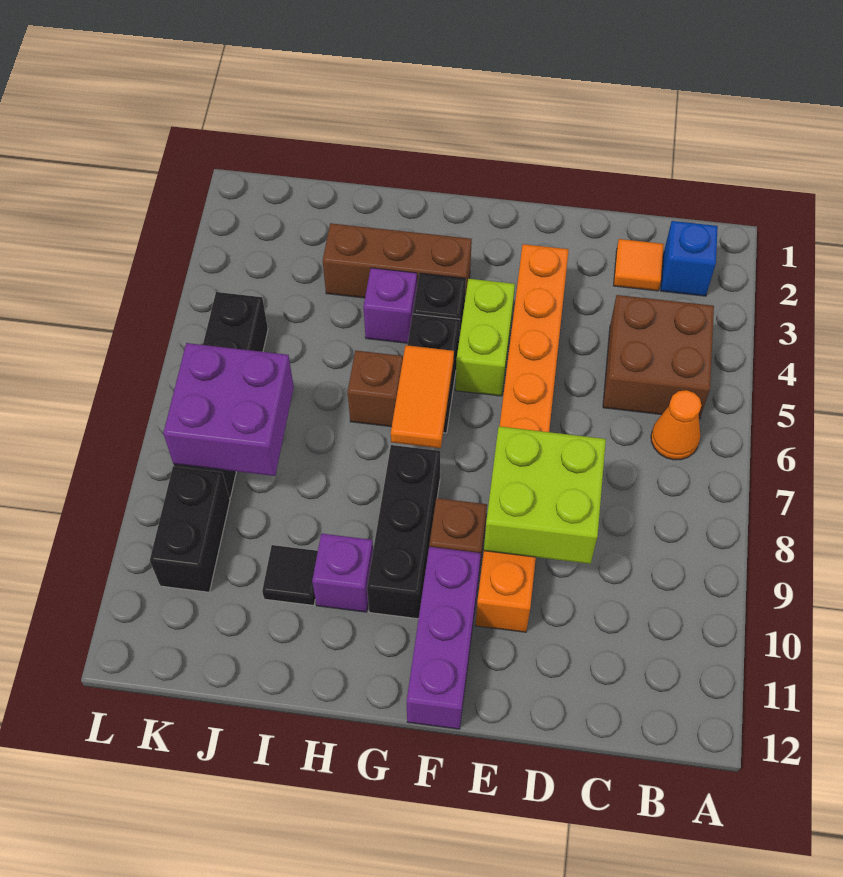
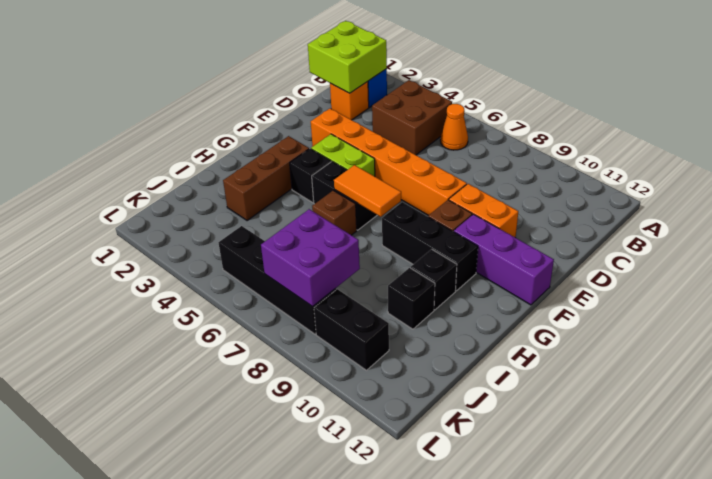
orange 1x1 tile [613,239,664,291] -> orange 1x1 brick [330,82,369,120]
lime 2x2 brick [484,426,606,564] -> lime 2x2 brick moved to [308,21,387,93]
purple 1x1 brick [363,268,417,343] -> none
purple 1x1 brick [312,534,373,612] -> black 1x1 brick [411,249,457,310]
black 1x1 tile [262,545,318,605] -> black 1x1 brick [388,268,435,329]

